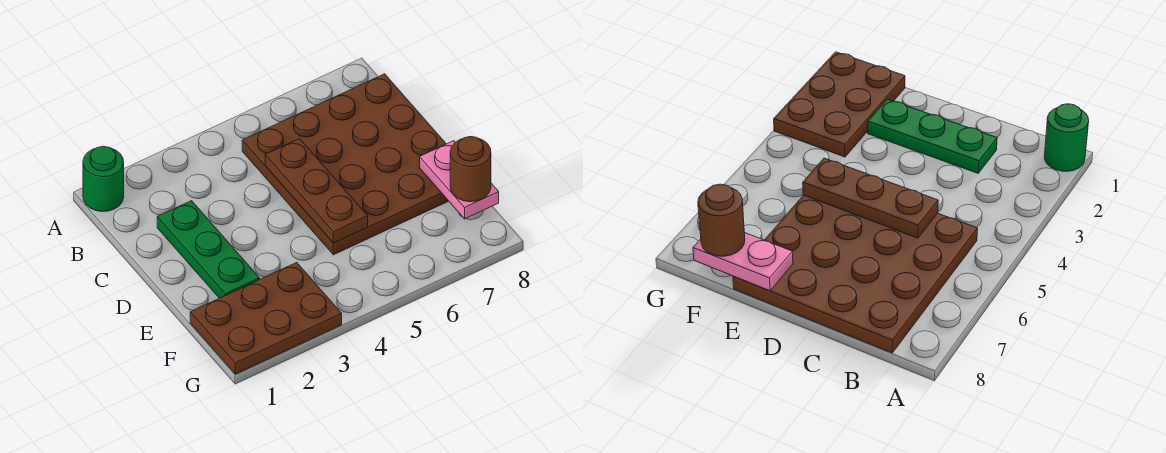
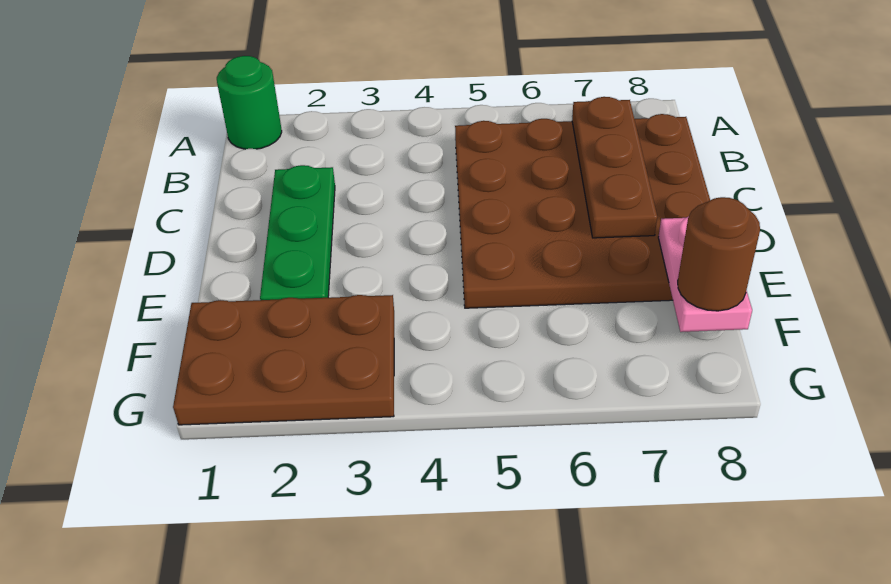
brown 1x3 plate [265,139,368,243] -> brown 1x3 plate moved to [572,97,657,238]

